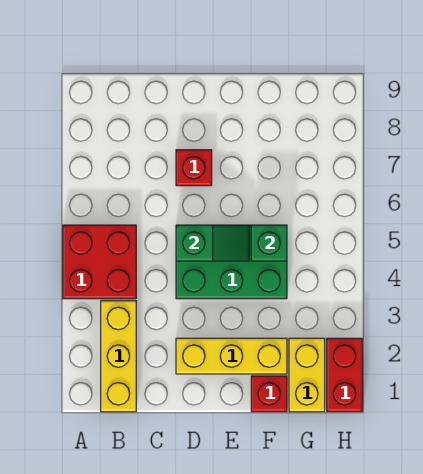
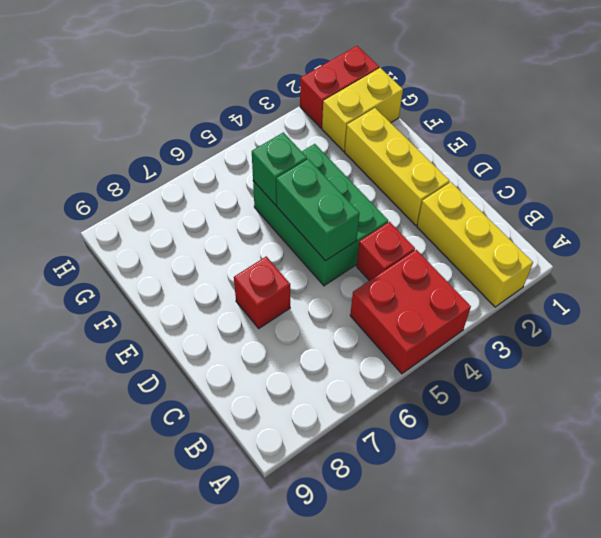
yellow 1x3 brick [101,301,136,412] -> yellow 1x3 brick turned to [417,182,533,307]
green 1x2 slope [176,225,249,261] -> green 1x2 brick [276,159,360,261]
red 1x1 brick [251,376,287,412] -> red 1x1 brick moved to [357,222,415,281]

